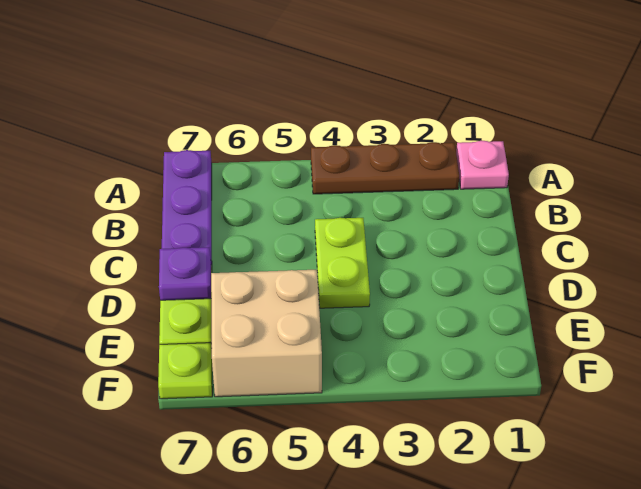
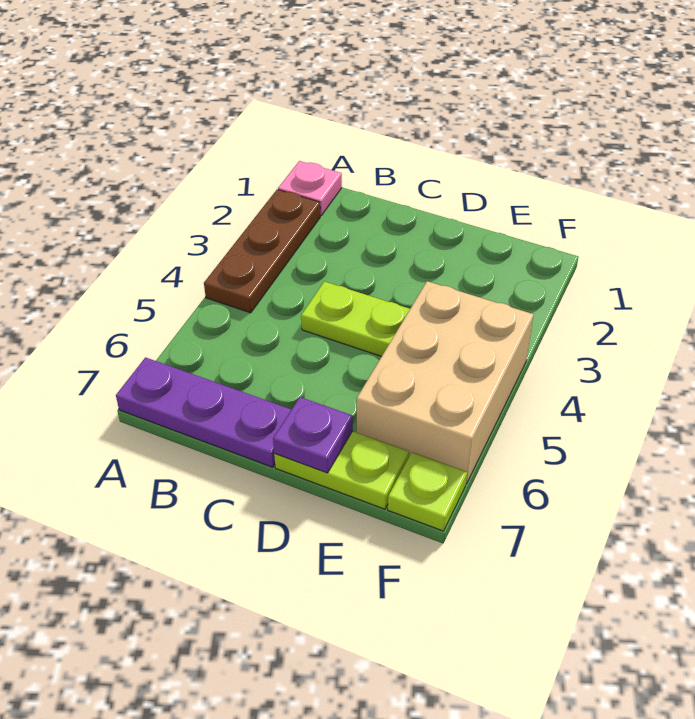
tan 2x2 brick [211,270,322,397] -> tan 2x3 brick [357,281,534,484]

